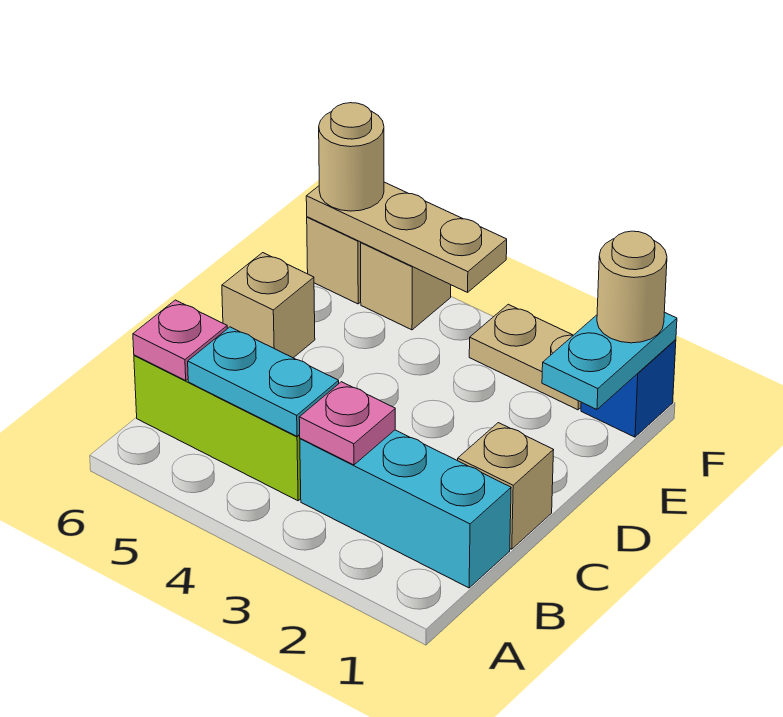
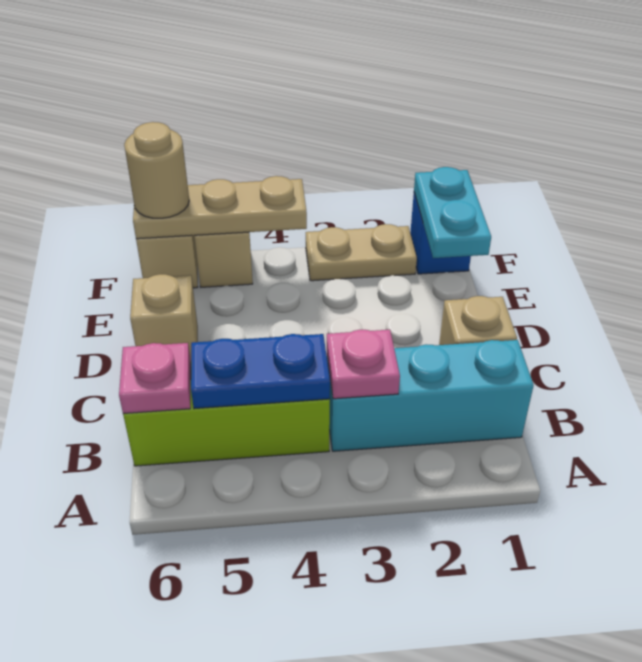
cyan 1x2 plate [188,327,339,436] -> blue 1x2 plate [191,334,330,409]
tan 1x1 round brick [597,231,667,343] -> none

